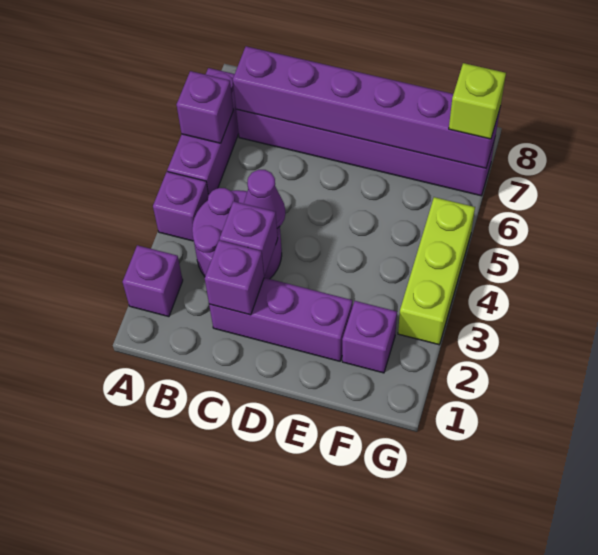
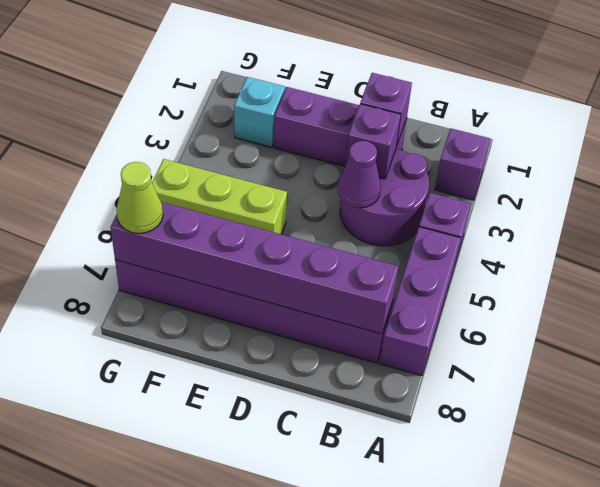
purple 1x1 brick [177,71,233,143] -> none
purple 1x1 brick [342,301,397,373] -> cyan 1x1 brick [234,77,285,147]
lime 1x3 brick [398,197,475,345] -> lime 1x3 brick turned to [152,159,287,234]
lime 1x1 brick [449,63,506,139] -> lime 1x1 cone [117,162,163,234]

